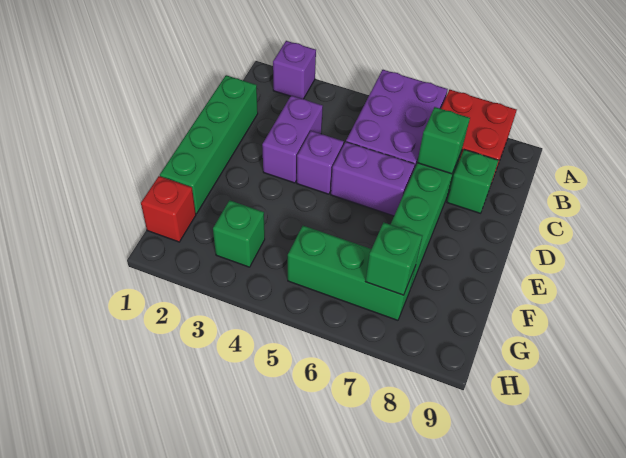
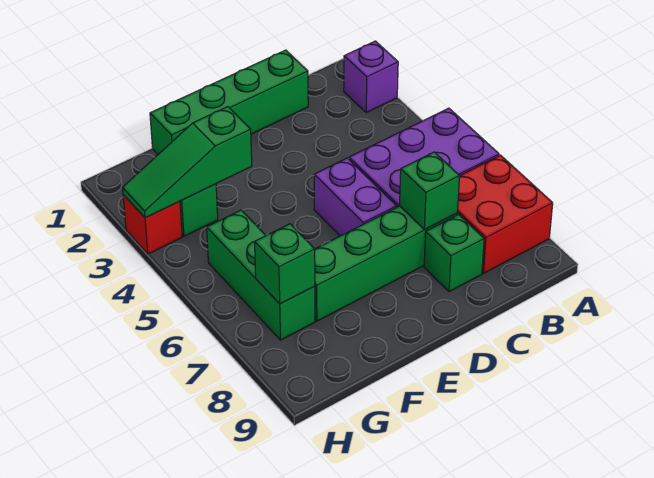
purple 1x2 brick [262,96,323,183] -> none
purple 1x1 brick [297,131,344,194] -> none
none -> green 1x3 slope [123,107,252,218]
red 1x1 brick [141,176,196,242] -> red 1x1 brick moved to [123,195,182,254]

